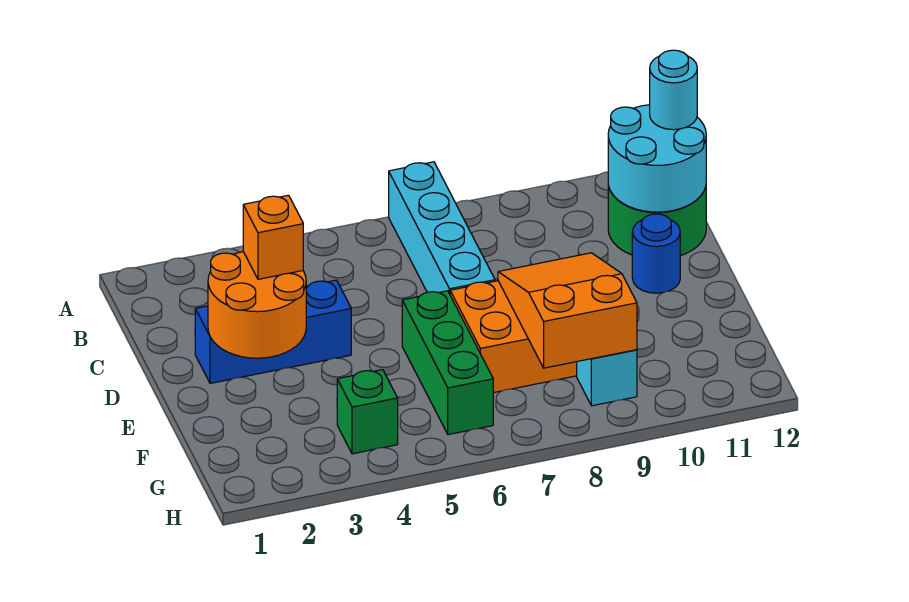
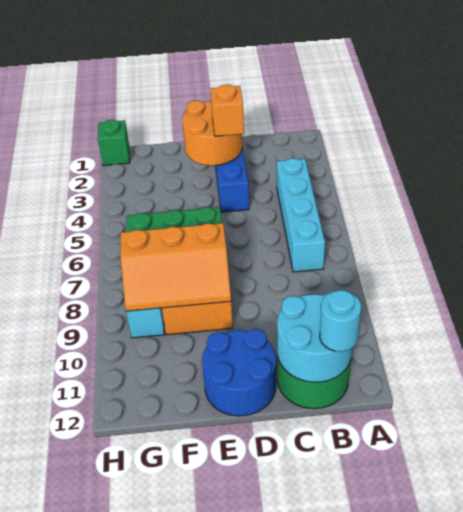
cyan 1x4 brick [389,162,495,294] -> cyan 1x4 brick turned to [277,158,325,272]
blue 1x1 round brick [632,214,680,293] -> blue 2x2 round brick [202,329,276,416]
orange 2x3 slope [498,253,637,368] -> orange 2x3 slope turned to [120,223,231,311]
green 1x1 brick [337,370,398,454] -> green 1x1 brick moved to [98,120,130,166]

